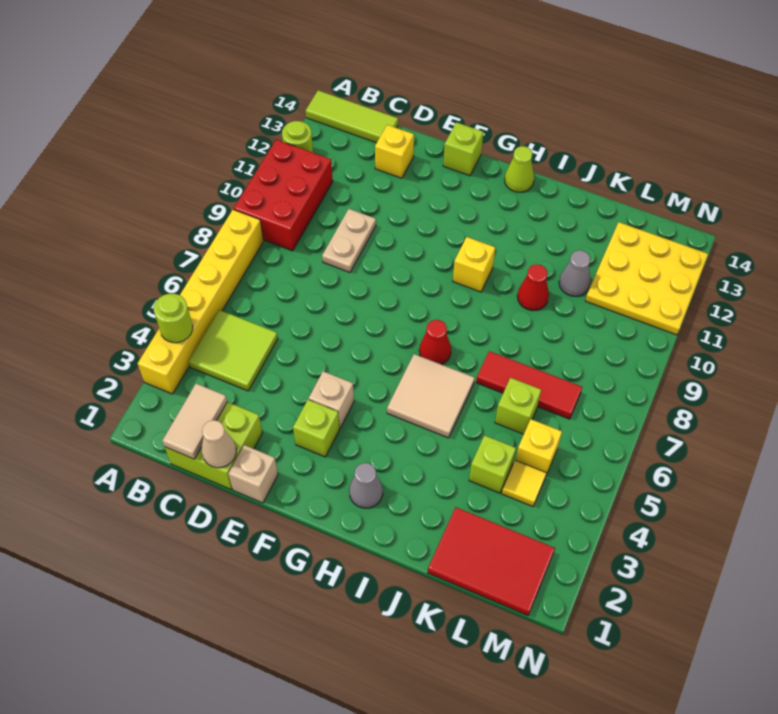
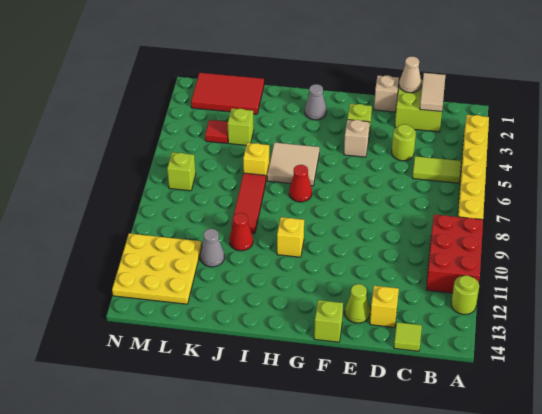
lime 1x1 round brick [154,294,193,343] -> lime 1x1 round brick moved to [392,124,416,161]
lime 1x3 tile [306,90,398,143] -> lime 1x1 tile [394,322,422,351]
lime 2x2 tile [189,310,278,391] -> lime 1x2 tile [412,156,461,183]
tan 1x2 plate [322,209,376,272] -> none
lime 1x1 cone [505,146,534,192] -> lime 1x1 cone moved to [345,284,370,323]
red 1x3 tile [476,351,582,419] -> red 1x3 tile turned to [232,173,266,234]
lime 1x1 brick [495,378,541,434] -> lime 1x1 brick moved to [167,152,196,191]
yellow 1x1 tile [502,460,546,507] -> red 1x1 tile [205,120,228,143]
yellow 1x1 brick [516,419,562,475] -> yellow 1x1 brick moved to [243,143,270,179]

